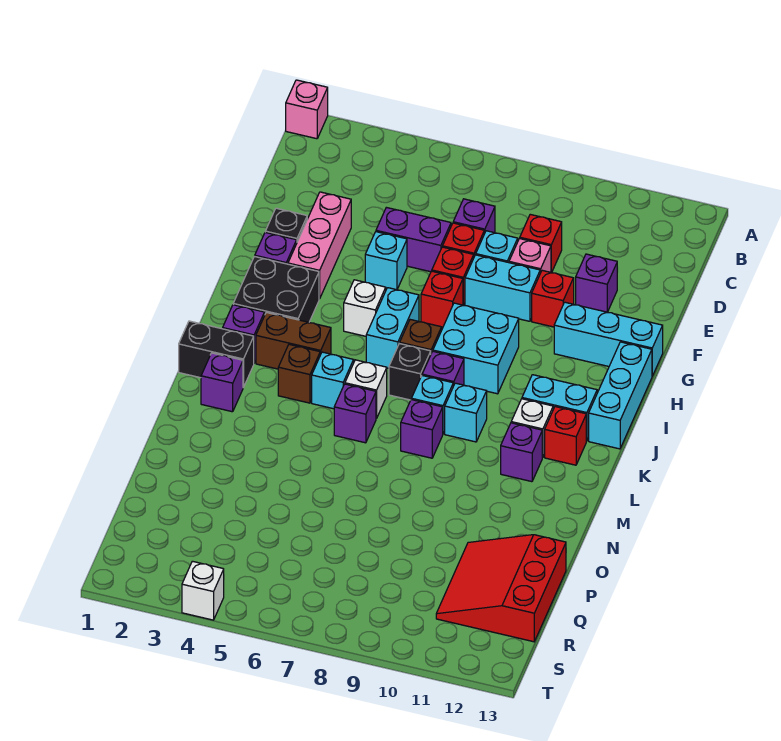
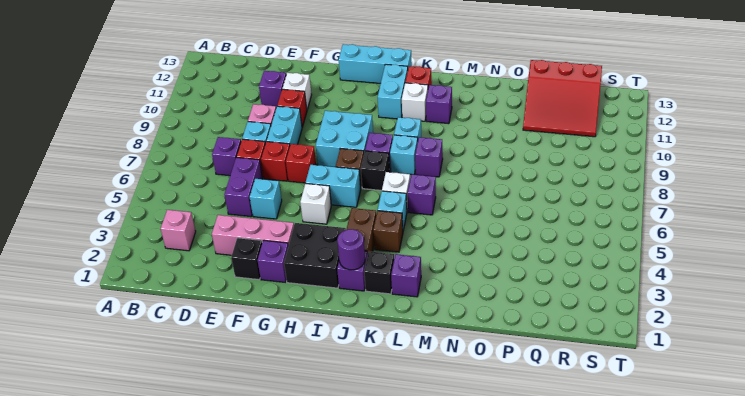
pink 1x1 brick [286,80,328,139] -> pink 1x1 brick moved to [161,210,196,251]
red 1x1 brick [520,214,562,273] -> none
cyan 1x3 brick [554,302,663,376] -> none
none -> purple 1x1 round brick [337,229,365,270]
black 1x2 brick [179,321,254,387] -> black 1x1 brick [364,252,394,294]
white 1x1 brick [182,561,224,620] -> white 1x1 brick moved to [282,73,312,109]

